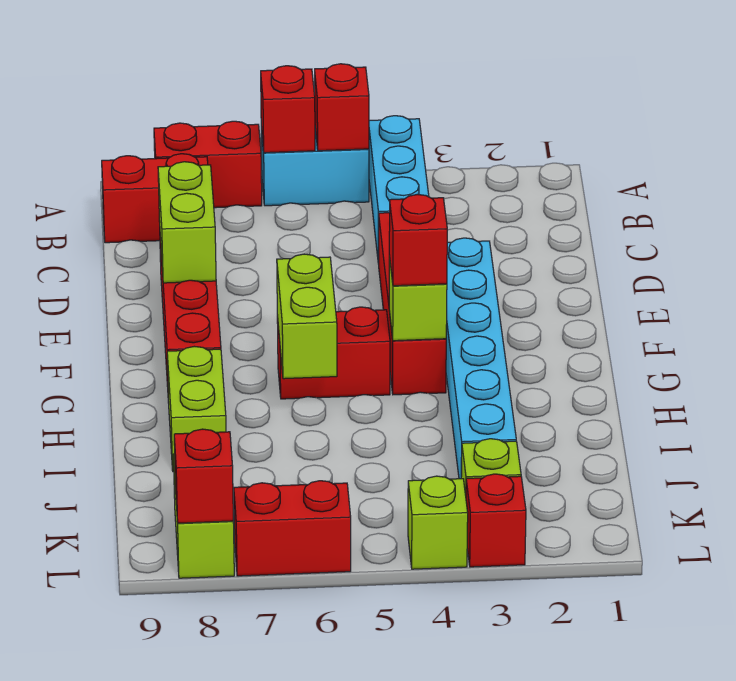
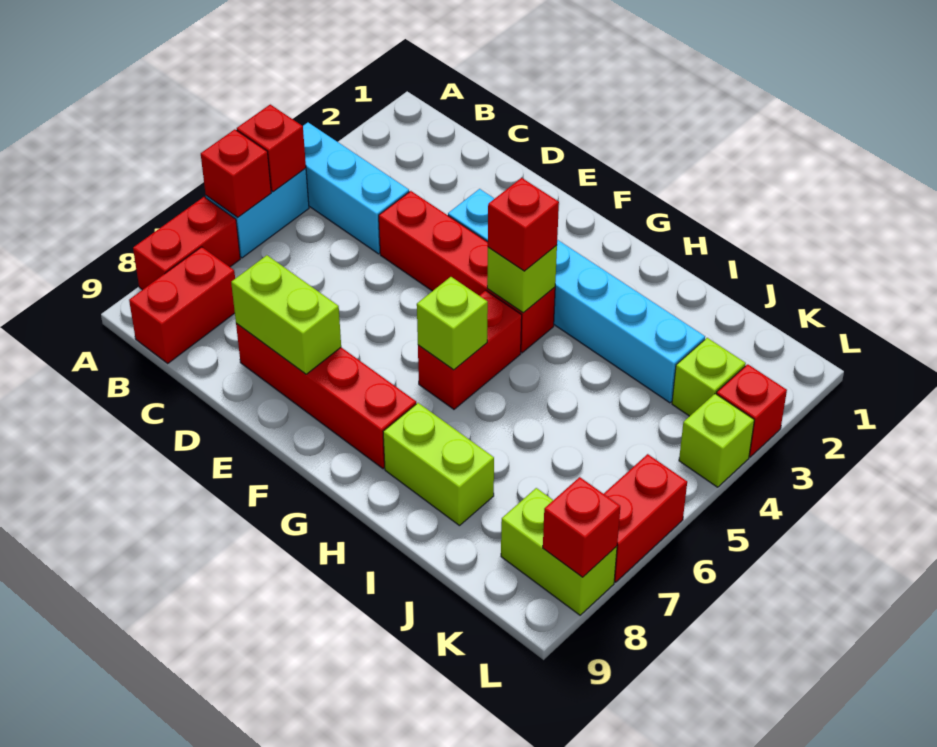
lime 1x2 brick [277,254,337,379] -> lime 1x1 brick [417,277,488,370]

